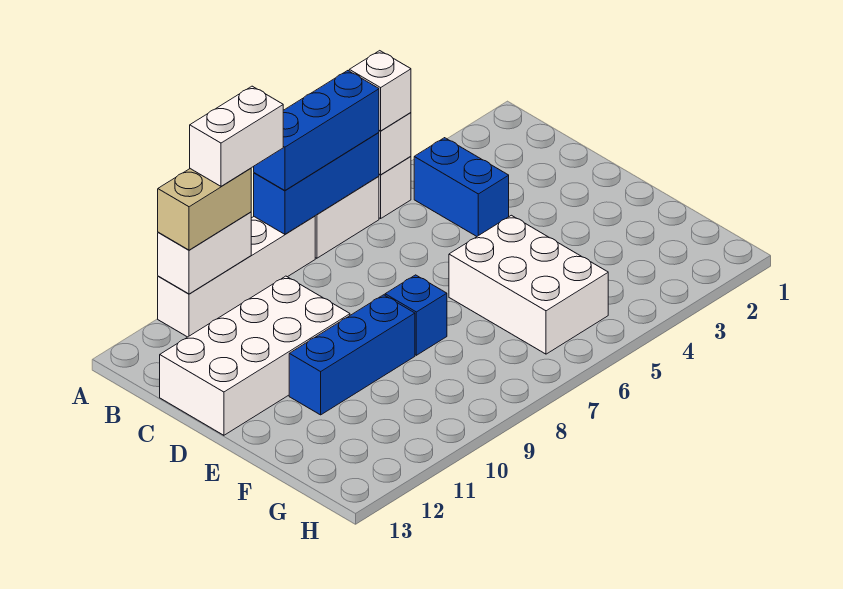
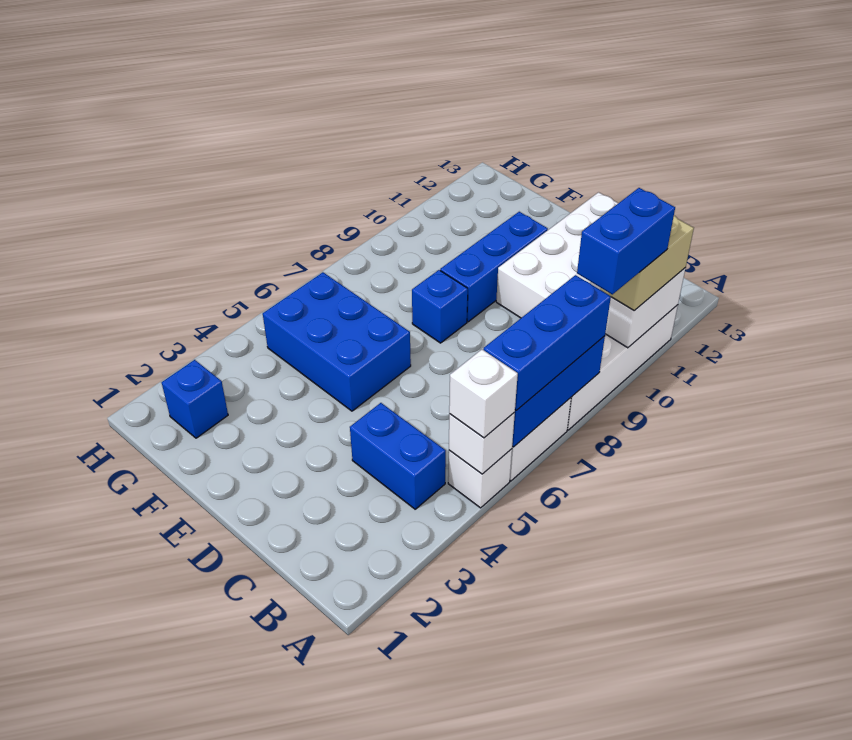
white 1x2 brick [190,86,283,186] -> blue 1x2 brick [577,188,675,294]
white 2x3 brick [449,215,608,354] -> blue 2x3 brick [263,272,411,411]
none -> blue 1x1 brick [162,360,228,438]

